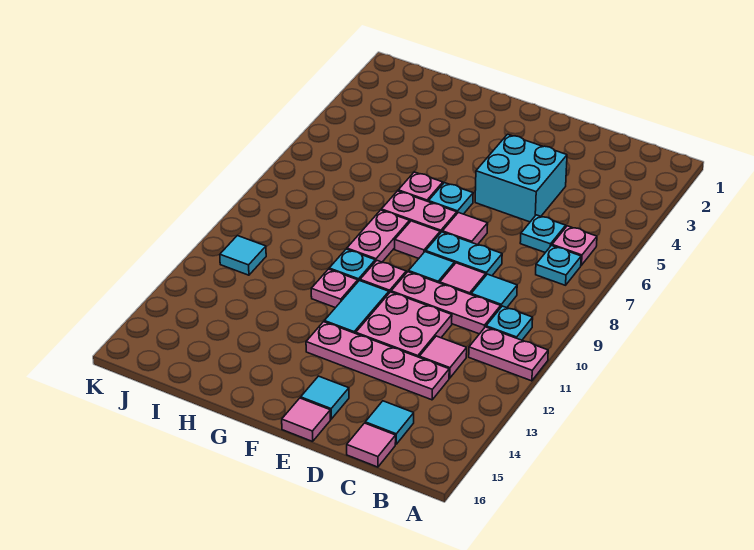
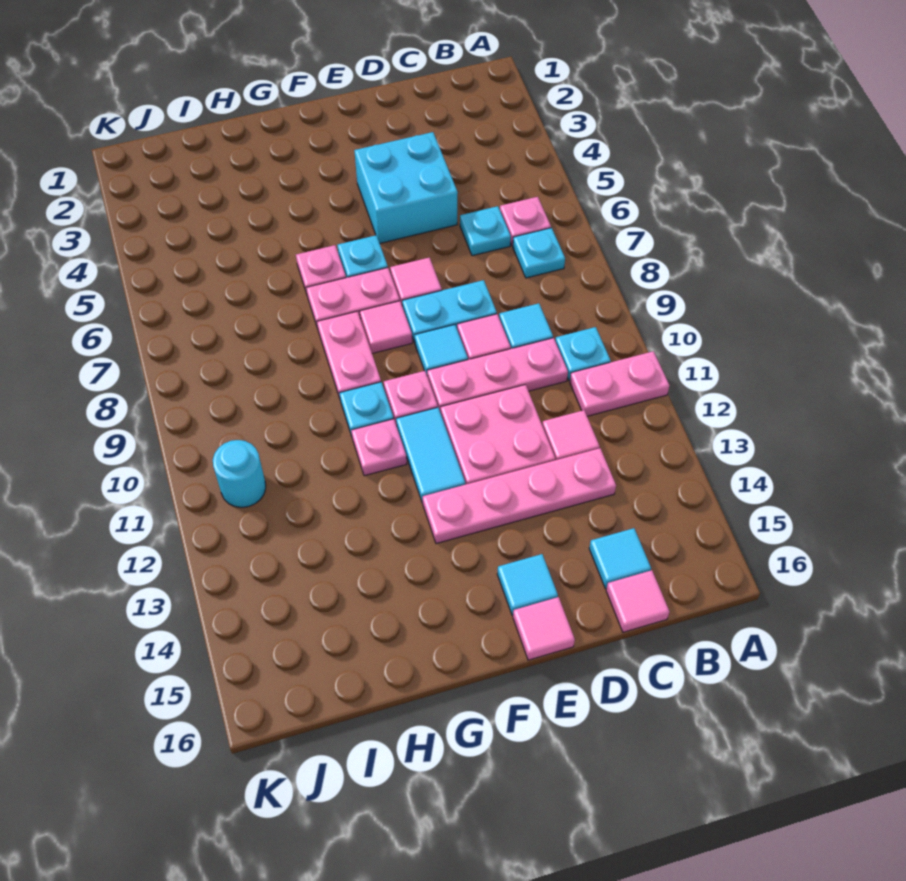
cyan 1x1 tile [220,236,266,275] -> cyan 1x1 round brick [213,440,266,508]

